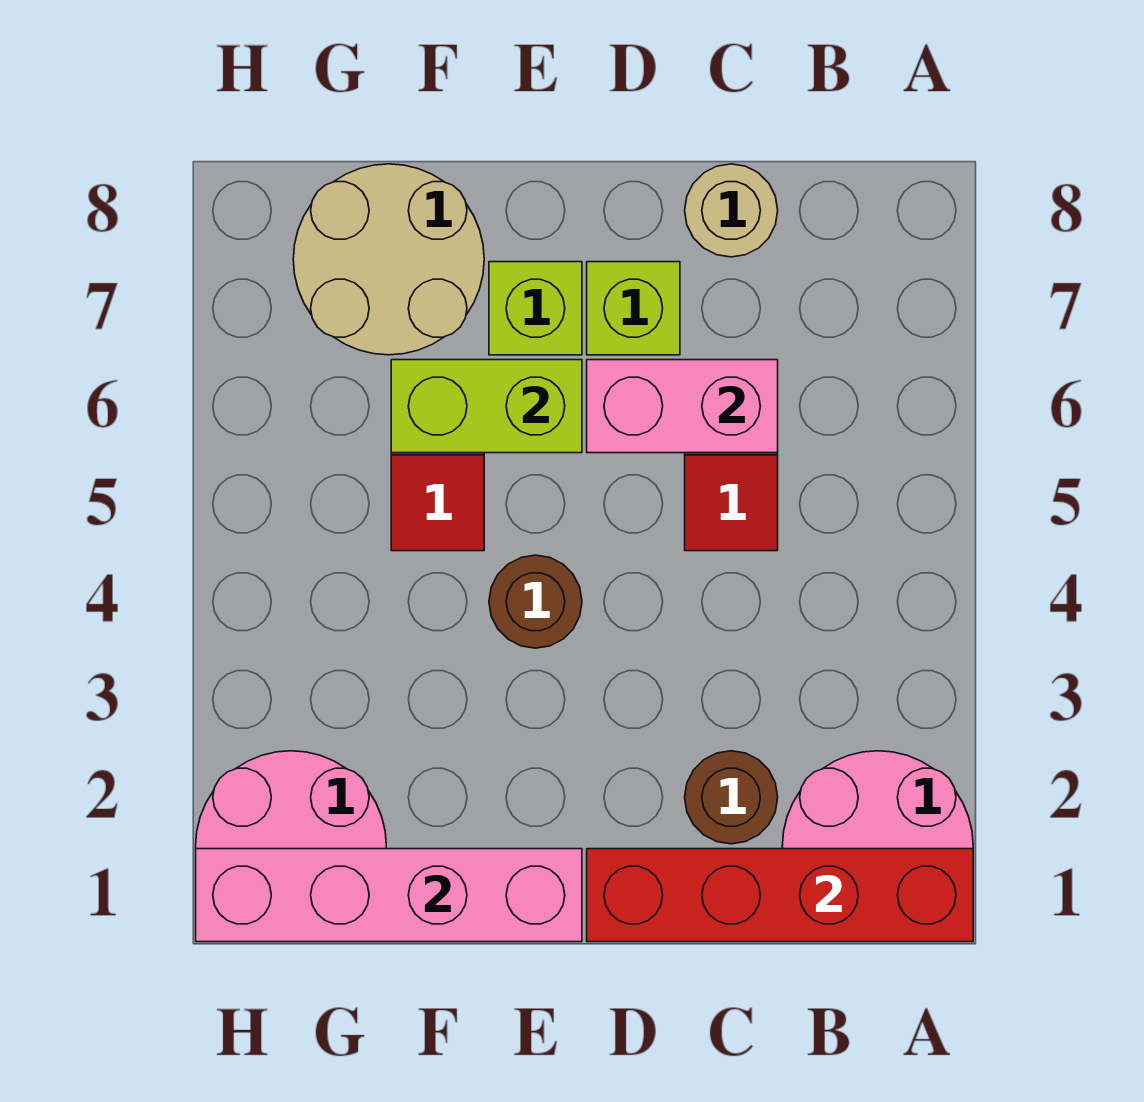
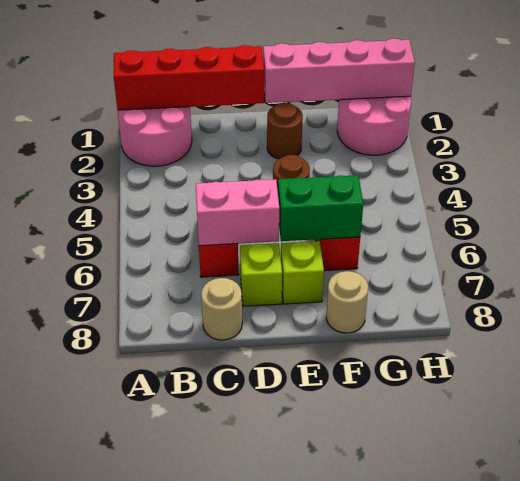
brown 1x1 round brick [685,751,778,844] -> brown 1x1 round brick moved to [267,102,303,159]
lime 1x2 brick [391,360,582,453] -> green 1x2 brick [278,175,363,241]
tan 2x2 round brick [293,164,484,355] -> tan 1x1 round brick [326,271,368,333]

